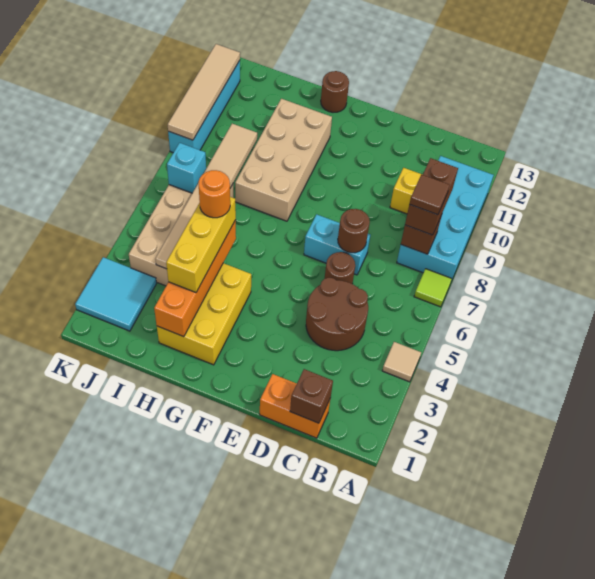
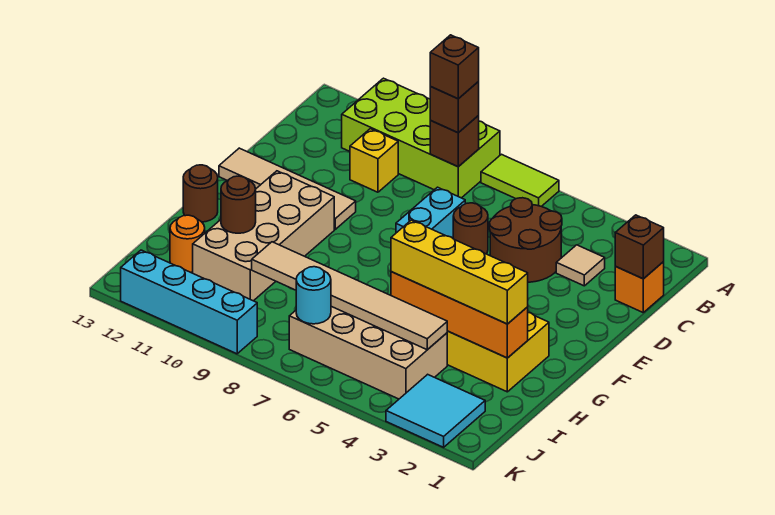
tan 1x1 tile [382,342,421,382] -> tan 1x1 tile moved to [556,245,605,286]
lime 1x1 tile [414,269,452,307] -> lime 1x2 tile [481,154,559,206]
cyan 2x4 brick [397,156,493,281] -> lime 2x4 brick [342,78,500,198]
brown 1x2 brick [405,158,458,235] -> brown 1x1 brick [430,82,479,133]
brown 1x1 tile [410,174,450,215] -> brown 1x1 brick [430,35,479,99]
orange 1x2 brick [260,374,330,438] -> orange 1x1 brick [615,262,664,312]
brown 1x1 round brick [338,209,370,253] -> brown 1x1 round brick moved to [221,176,256,233]
tan 2x4 brick [235,99,332,221] -> tan 2x4 brick turned to [193,171,334,301]
yellow 1x3 brick [166,197,236,292] -> yellow 1x4 brick [391,220,528,324]
orange 1x1 round brick [199,170,230,218] -> orange 1x1 round brick moved to [170,215,205,272]
cyan 1x1 brick [167,143,206,193] -> cyan 1x1 round brick [296,267,331,324]
tan 1x4 tile [168,44,240,140] -> tan 1x4 tile moved to [219,148,356,229]

